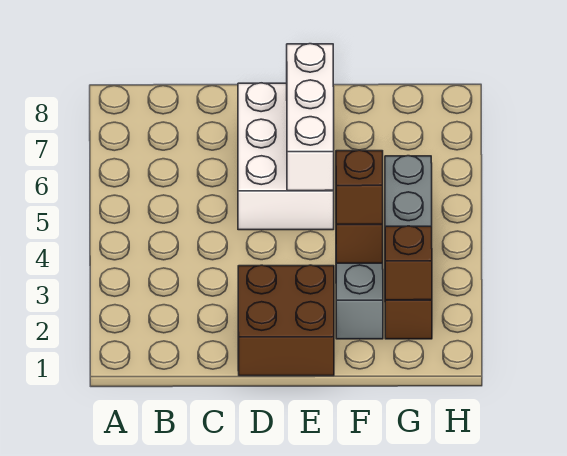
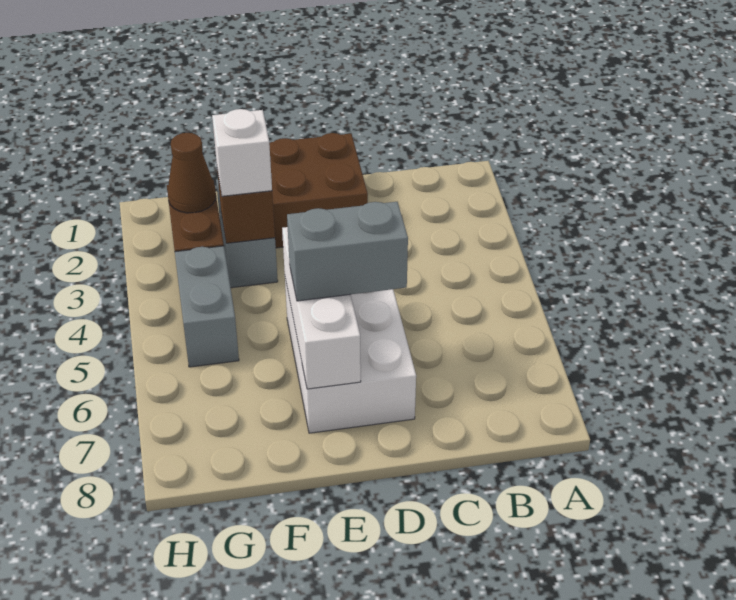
none -> grey 1x2 brick [287,202,408,301]
brown 1x1 brick [336,150,383,224] -> white 1x1 brick [212,109,272,196]
brown 1x1 brick [385,226,432,300] -> brown 1x1 cone [167,133,216,213]

